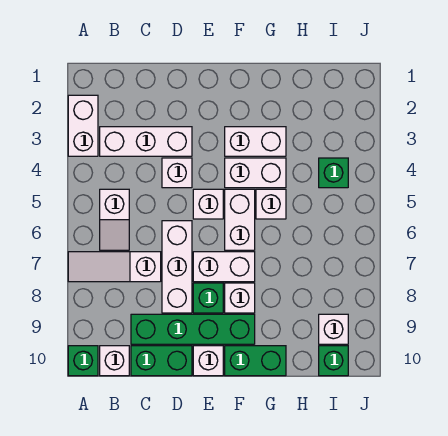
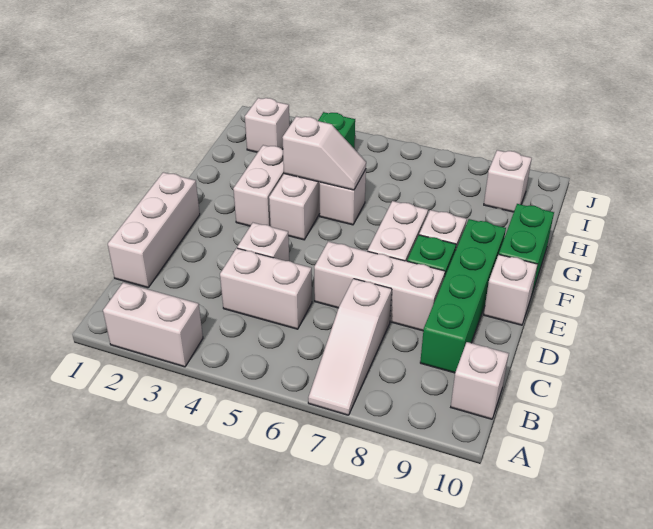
green 1x1 brick [68,346,98,376] -> none
white 1x3 brick [100,127,192,156] -> white 1x3 brick moved to [108,172,200,288]
white 1x2 slope [100,189,129,250] -> white 1x2 slope moved to [282,116,366,190]
green 1x2 brick [131,346,192,376] -> none
white 1x1 brick [193,189,223,219] -> white 1x1 brick moved to [245,98,290,152]
white 1x2 brick [225,189,255,250] -> white 1x2 brick moved to [220,248,312,329]
green 1x1 brick [319,346,348,376] -> none

